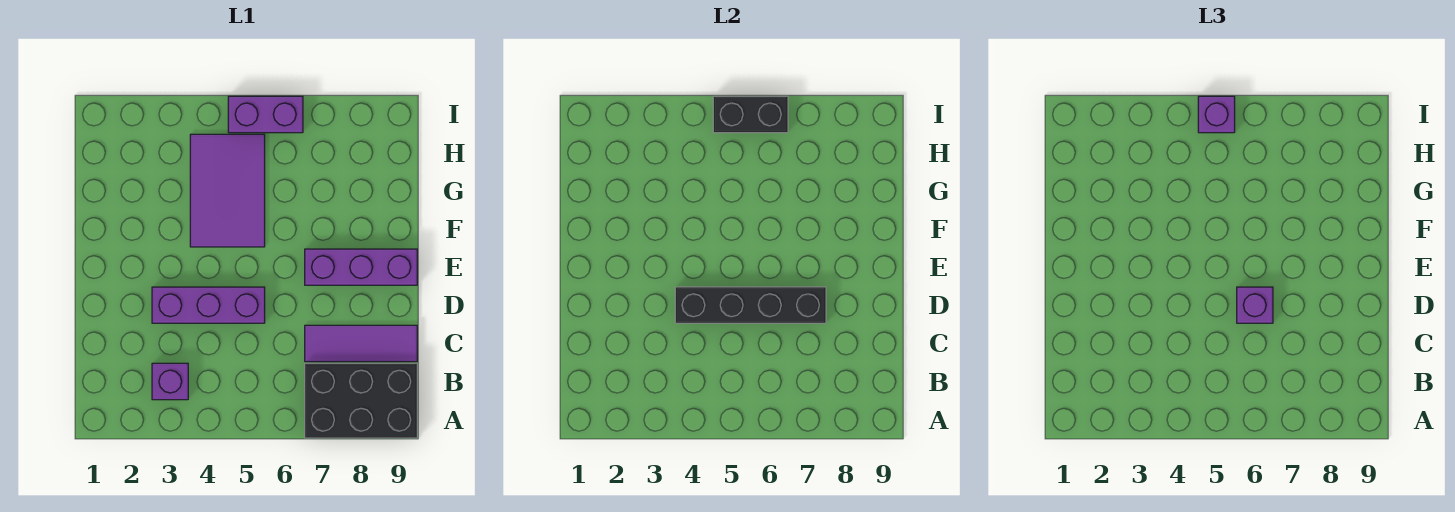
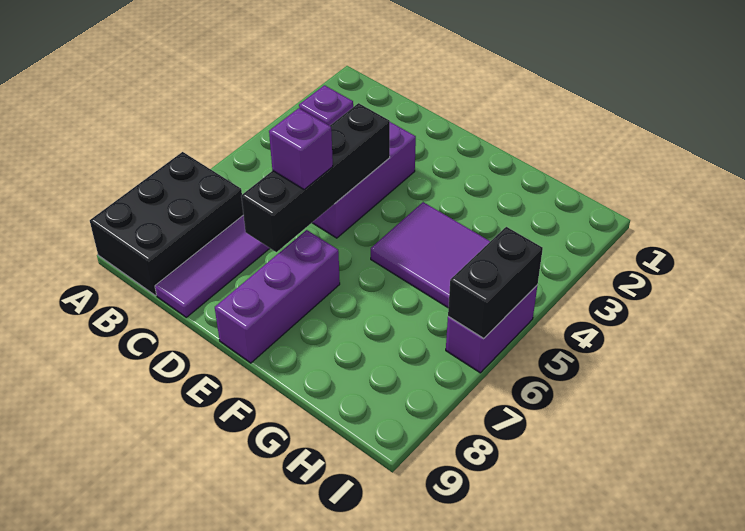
purple 1x1 brick [1198,96,1235,133] -> none

